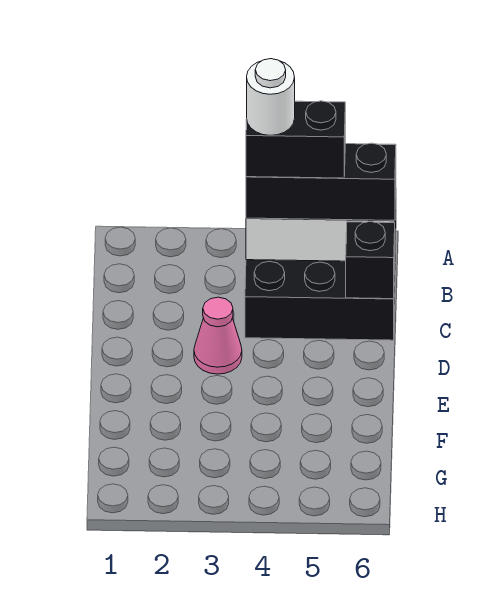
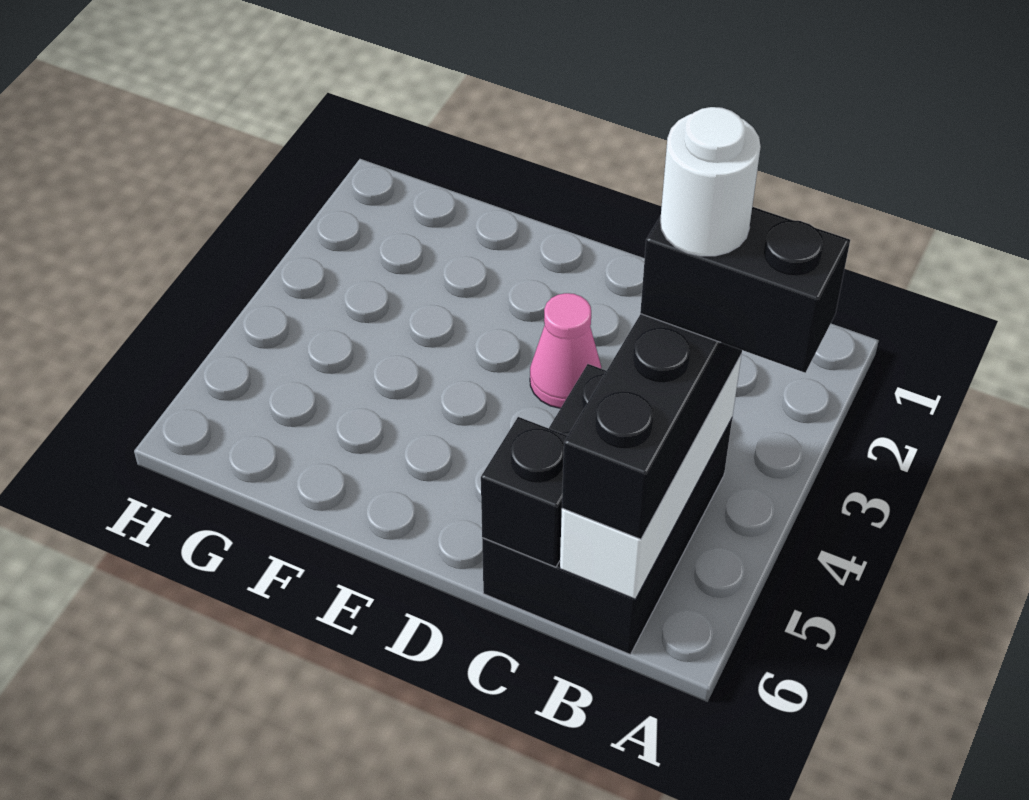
black 1x2 brick [246,101,345,178] -> black 1x2 brick turned to [640,207,850,373]

